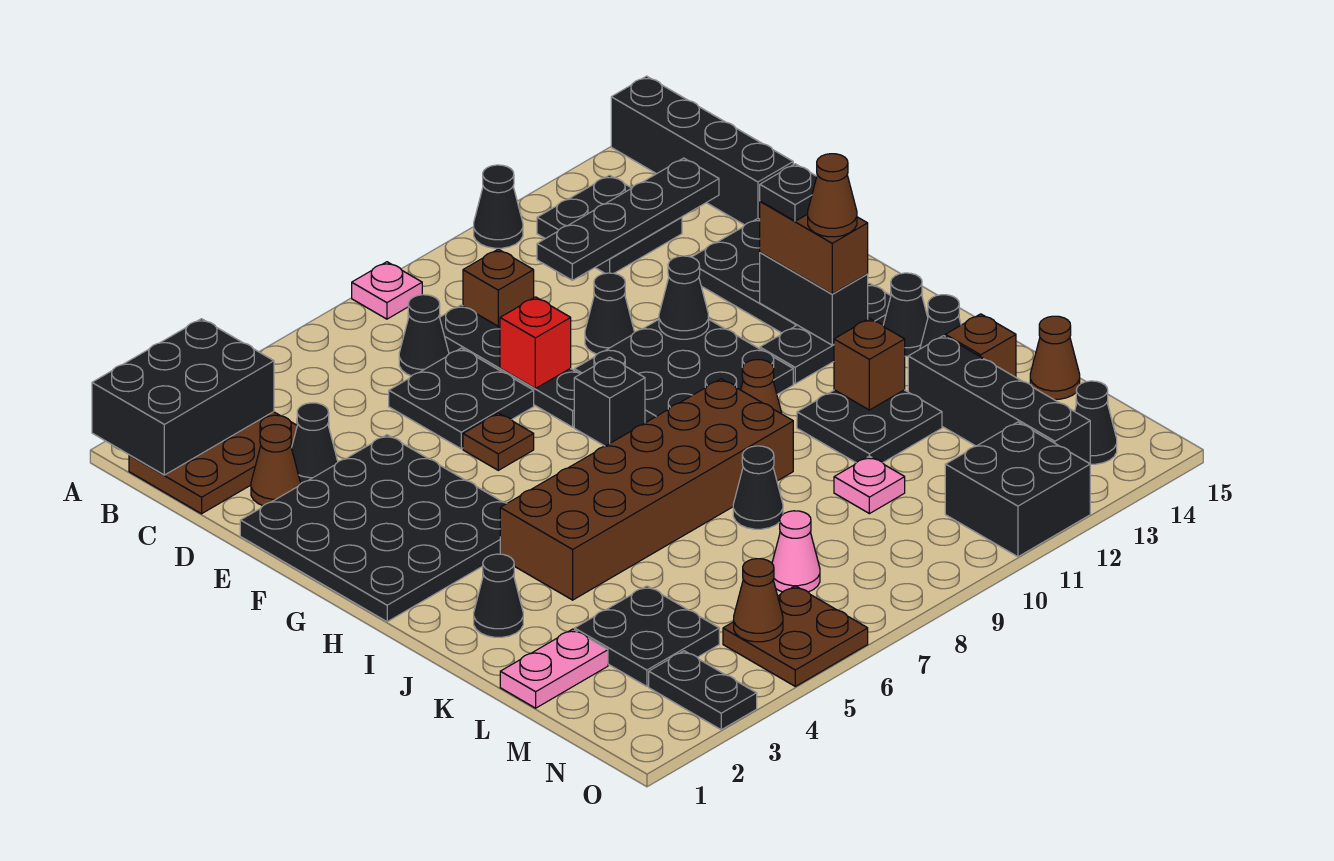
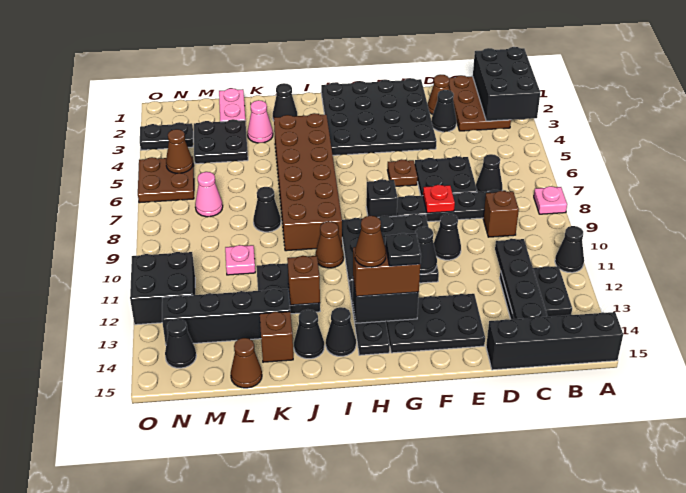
red 1x1 brick [500,297,571,388] -> red 1x1 plate [423,185,455,213]
none -> pink 1x1 cone [248,100,273,143]

